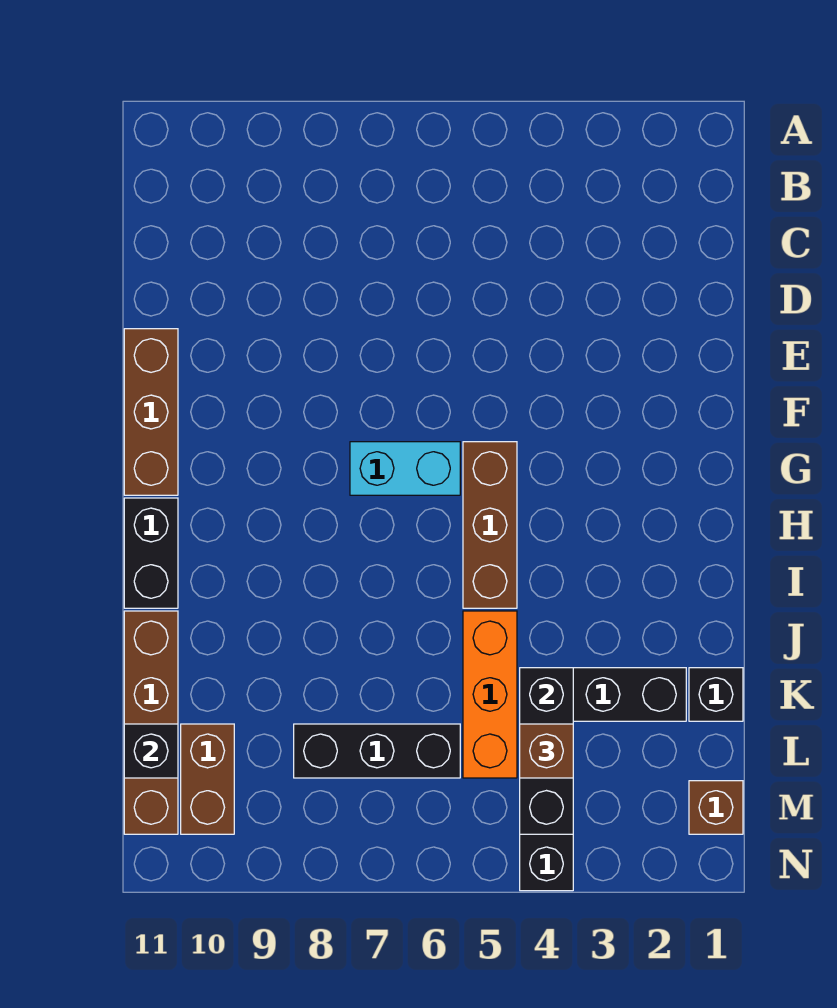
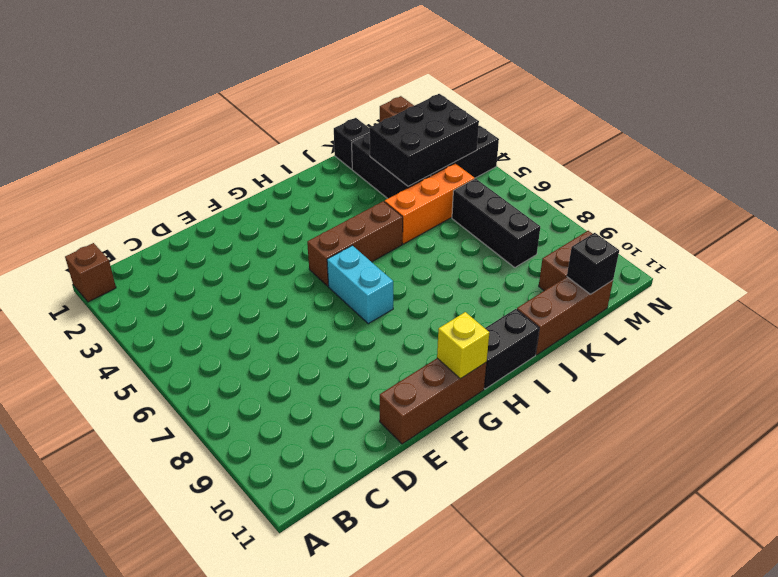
none -> yellow 1x1 brick [437,312,489,379]
brown 1x4 brick [124,611,178,834] -> brown 1x3 brick [517,277,613,355]
black 1x3 brick [520,668,573,834] -> black 2x3 brick [370,94,479,186]
brown 1x1 brick [520,724,573,778] -> brown 1x1 brick moved to [65,243,116,302]

